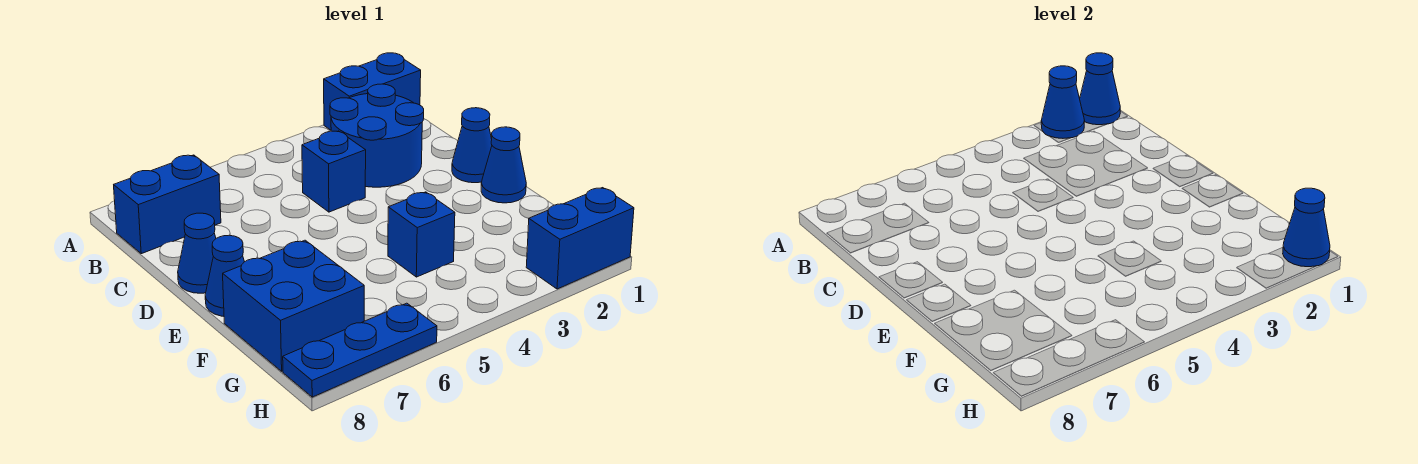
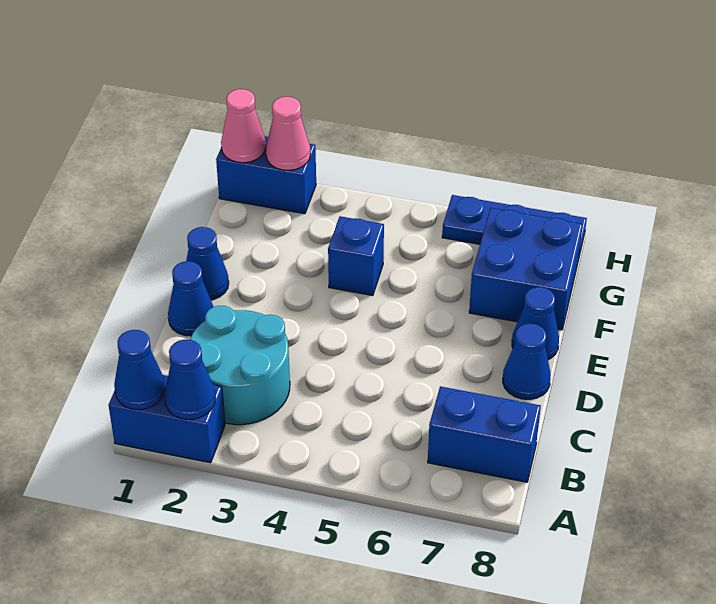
blue 2x2 round brick [330,84,424,187] -> cyan 2x2 round brick [190,306,290,425]
blue 1x1 brick [302,131,366,212] -> none
blue 1x1 cone [1283,188,1330,267] -> pink 1x1 cone [221,89,266,163]
none -> pink 1x1 cone [266,97,310,170]

